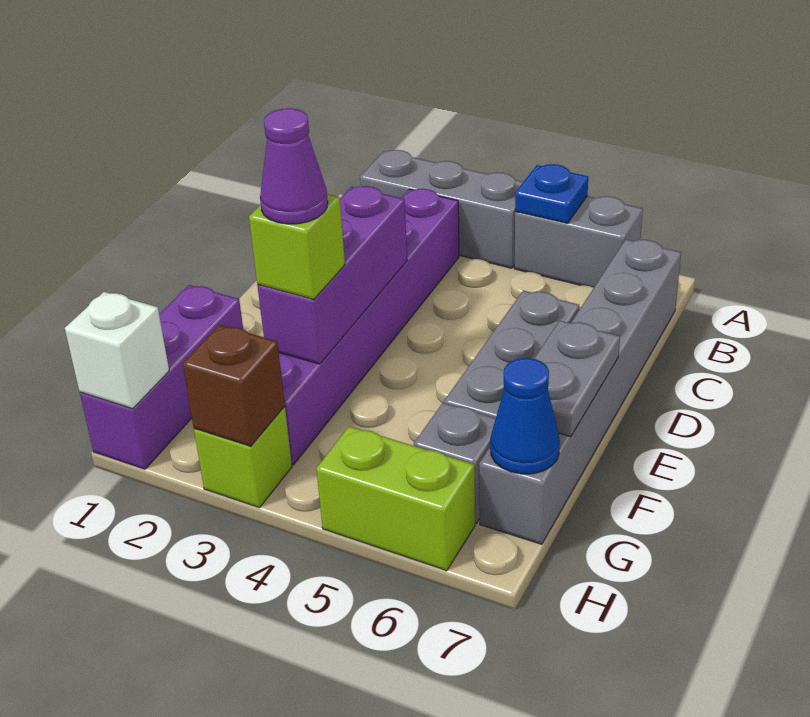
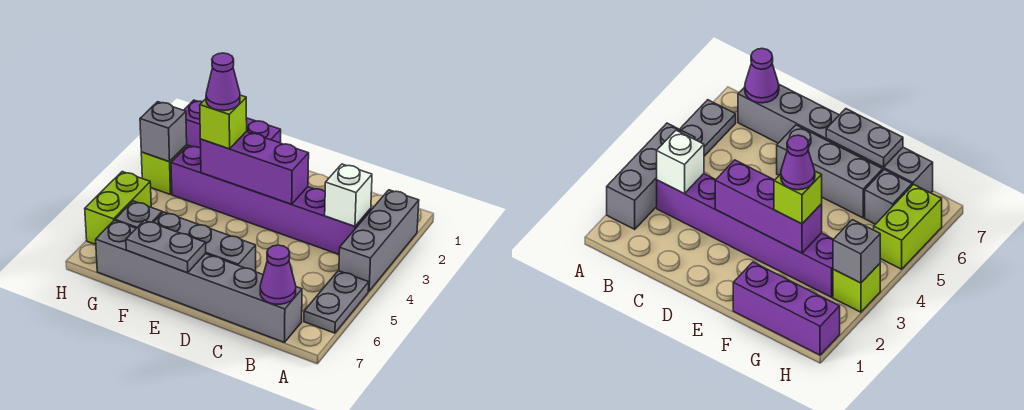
grey 1x2 brick [514,196,643,288] -> grey 1x2 plate [304,271,369,333]
blue 1x1 plate [515,164,588,223] -> none
none -> purple 1x1 cone [260,245,296,304]
blue 1x1 cone [490,358,560,474] -> none
white 1x1 brick [65,292,169,409] -> white 1x1 brick moved to [325,164,372,226]
brown 1x1 brick [183,325,285,446] -> grey 1x1 brick [140,102,187,162]

